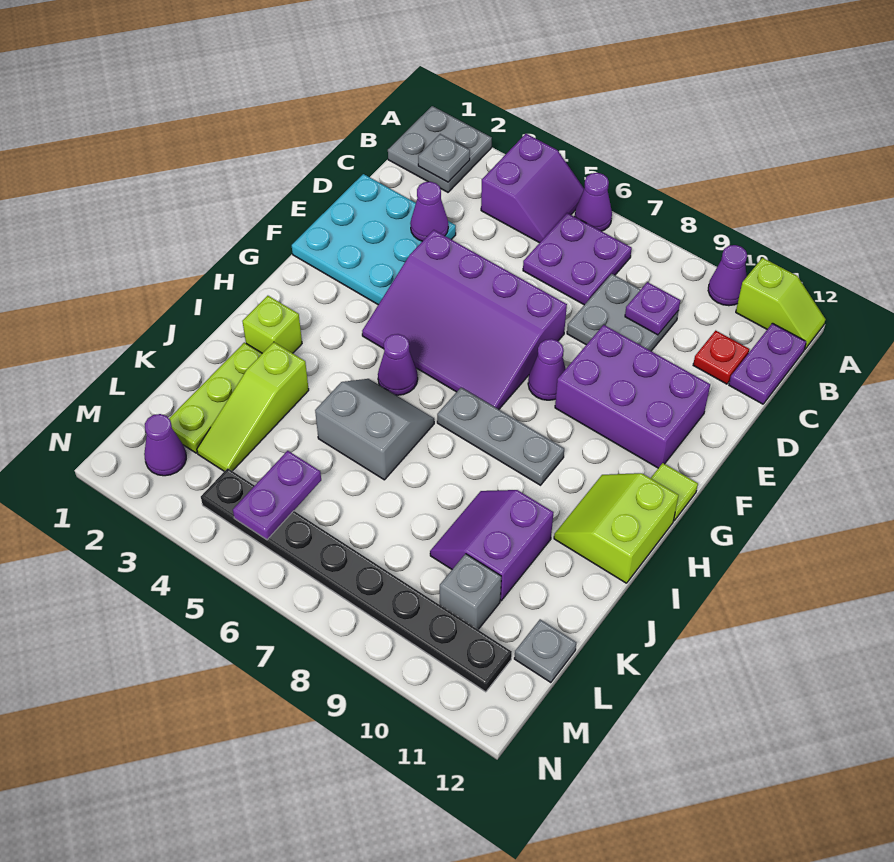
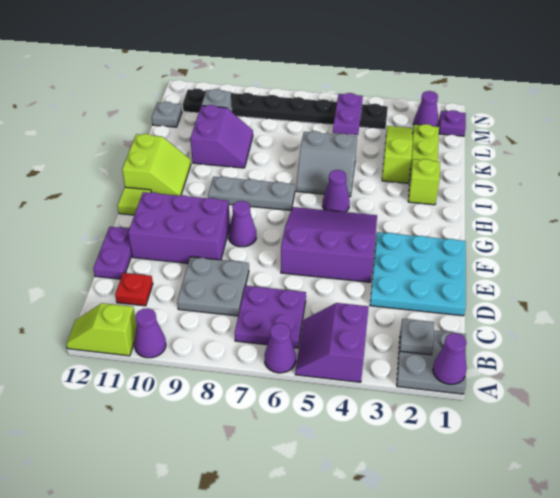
purple 1x2 plate [729,323,806,404] -> purple 1x2 plate moved to [93,227,132,279]
purple 1x1 plate [625,282,680,335] -> purple 1x1 plate moved to [439,110,466,136]
purple 1x1 cone [410,182,448,241] -> purple 1x1 cone moved to [433,333,467,384]
purple 3x4 slope [362,230,567,409] -> purple 3x3 slope [281,207,377,282]

